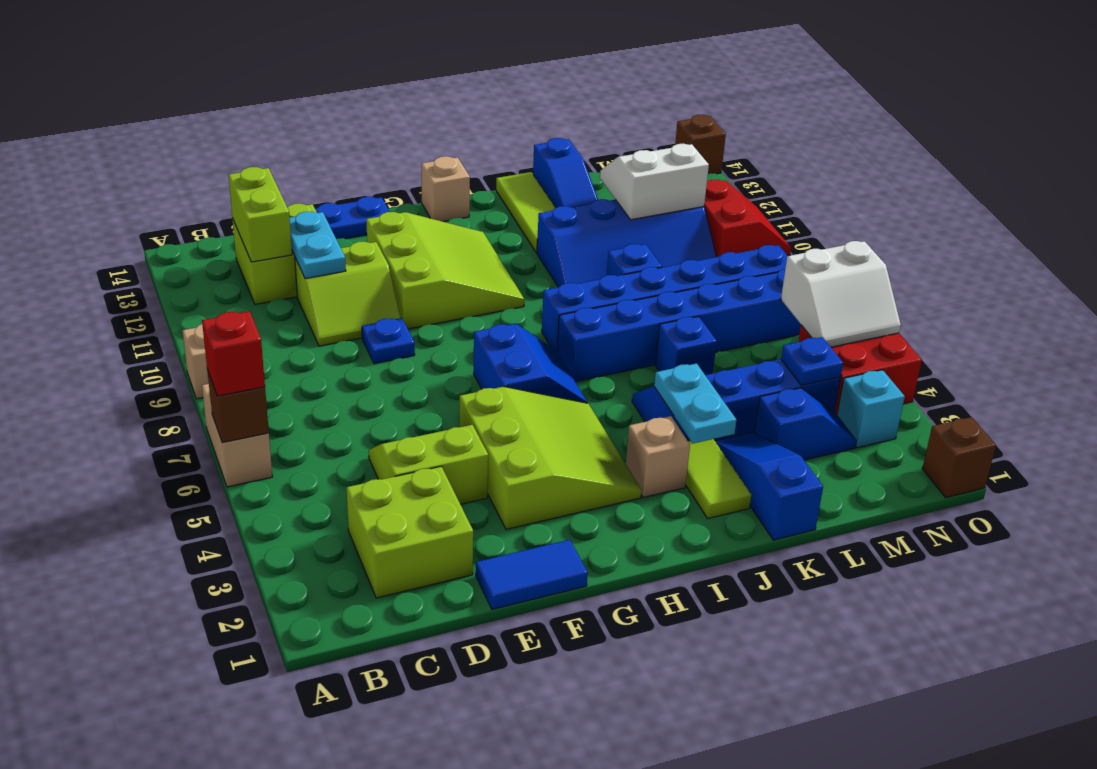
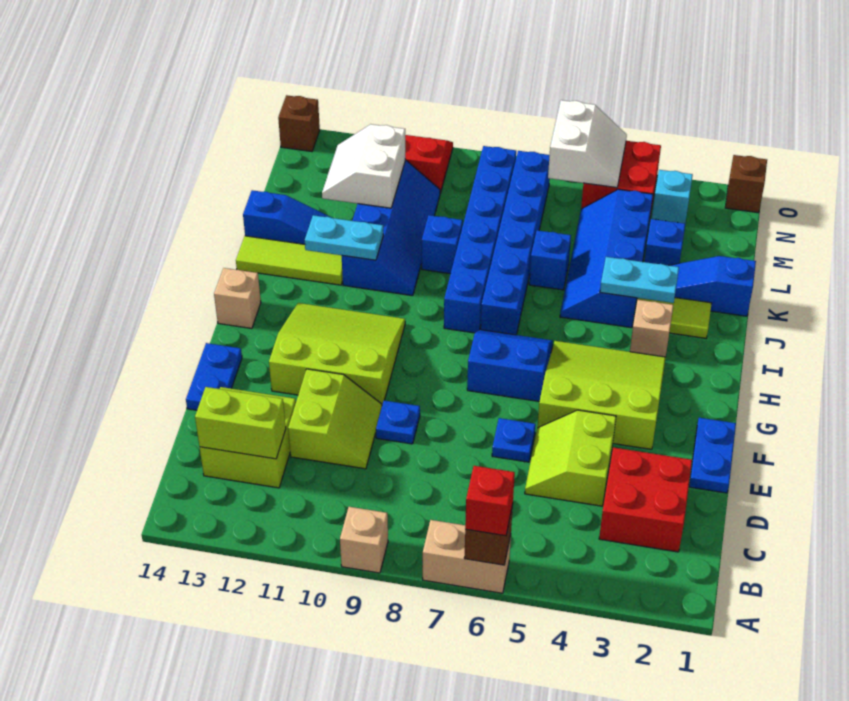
lime 2x2 brick [347,466,473,598] -> red 2x2 brick [599,448,692,552]
cyan 1x2 plate [290,212,346,279] -> cyan 1x2 plate moved to [305,215,383,260]
blue 1x2 tile [476,540,588,610] -> blue 1x2 plate [689,418,736,493]
blue 1x1 plate [781,337,843,385] -> blue 1x1 plate moved to [492,418,536,462]

